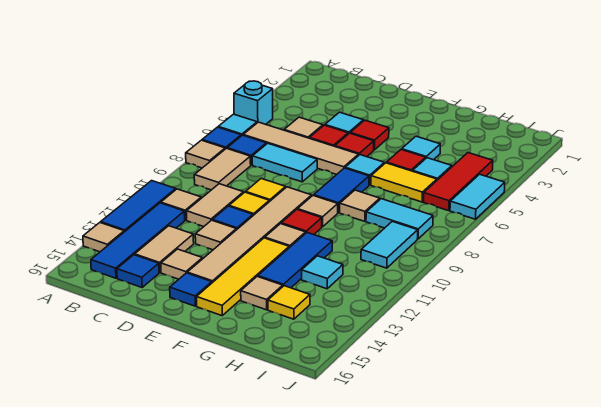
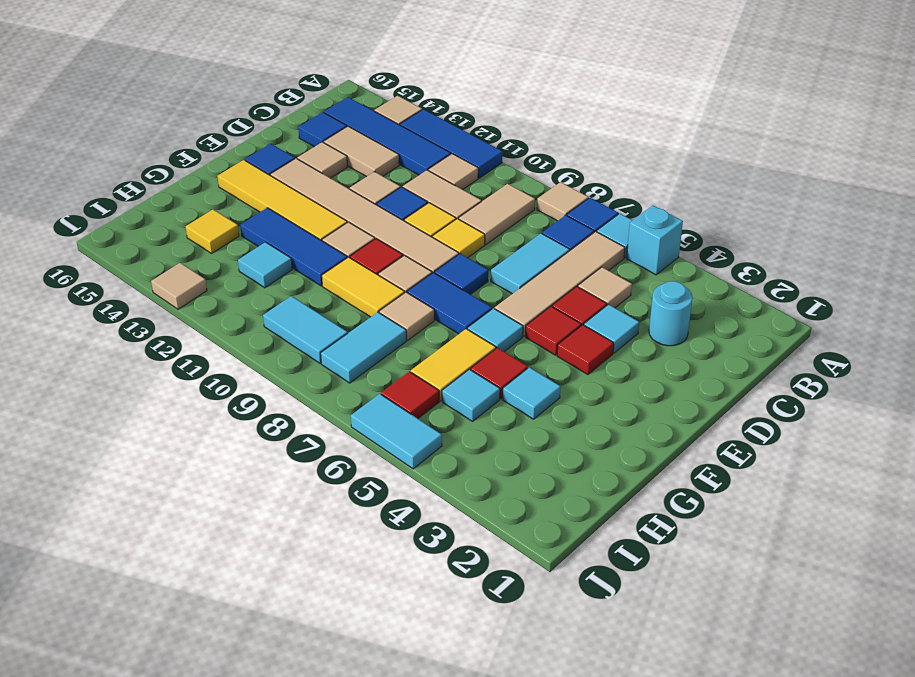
tan 1x2 tile [194,148,251,190] -> tan 1x2 tile turned to [459,184,535,245]
none -> cyan 1x1 round brick [649,281,693,346]
none -> blue 1x1 tile [435,254,488,294]
none -> yellow 1x2 tile [322,257,405,317]
tan 1x1 tile [241,277,283,310] -> tan 1x1 tile moved to [151,263,207,309]
red 1x3 tile [424,153,493,211] -> red 1x1 tile [381,371,439,418]

